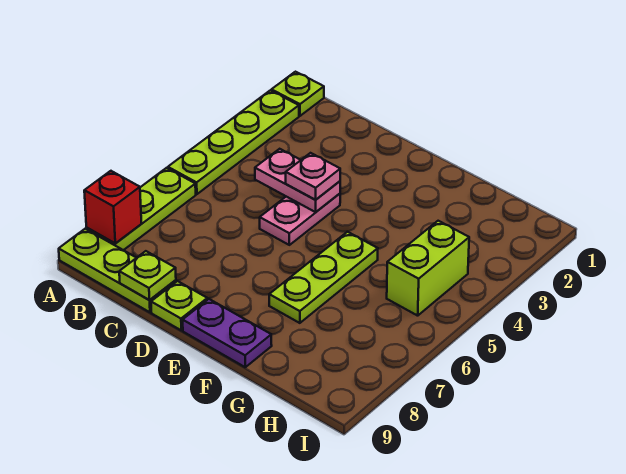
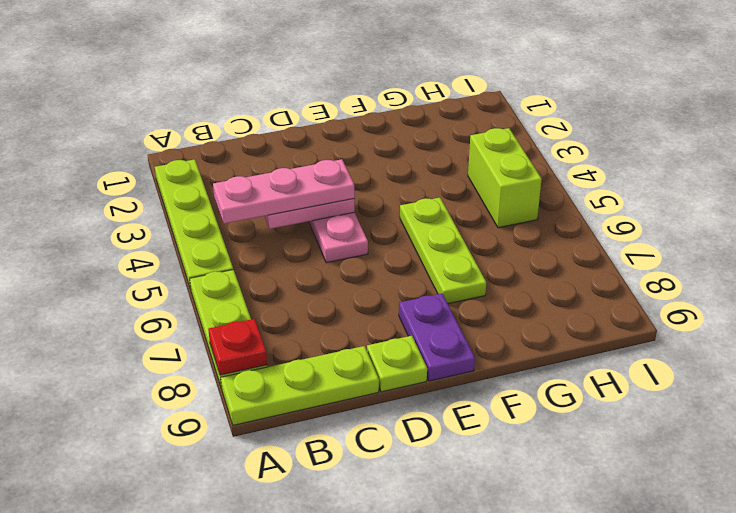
lime 1x1 plate [272,72,324,116] -> none
red 1x1 brick [84,171,142,243] -> red 1x1 plate [208,319,267,375]
lime 1x1 plate [119,251,176,300] -> none
pink 1x1 plate [286,153,340,200] -> pink 1x3 plate [213,159,355,224]
purple 1x2 plate [183,299,272,367] -> purple 1x2 plate turned to [399,293,475,381]

